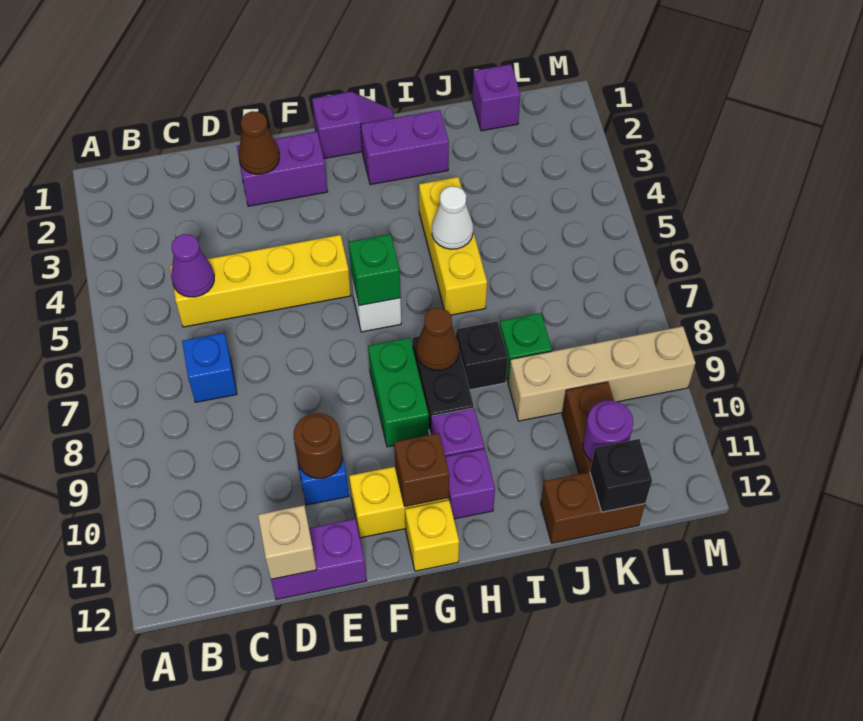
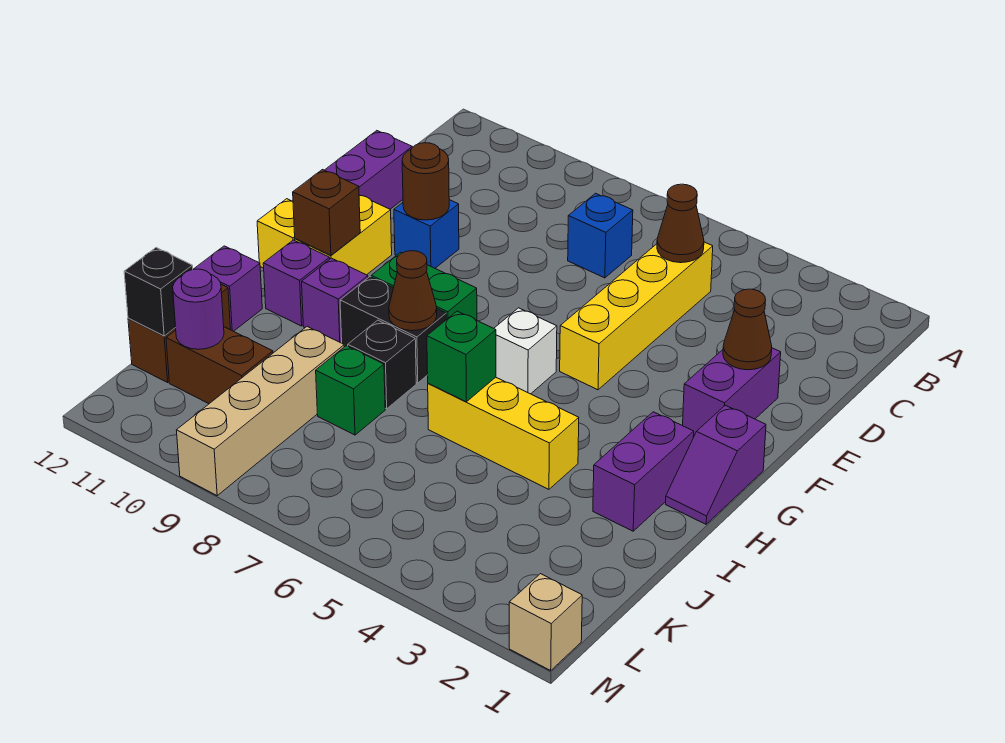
purple 1x1 cone [171,234,214,297] -> brown 1x1 cone [657,184,704,263]
tan 1x1 brick [258,505,317,579] -> tan 1x1 brick moved to [509,574,582,670]
green 1x1 brick [349,234,401,306] -> green 1x1 brick moved to [427,311,496,402]
white 1x1 cone [432,186,473,249] -> none
purple 1x1 brick [472,64,520,131] -> purple 1x1 brick moved to [194,246,262,331]

